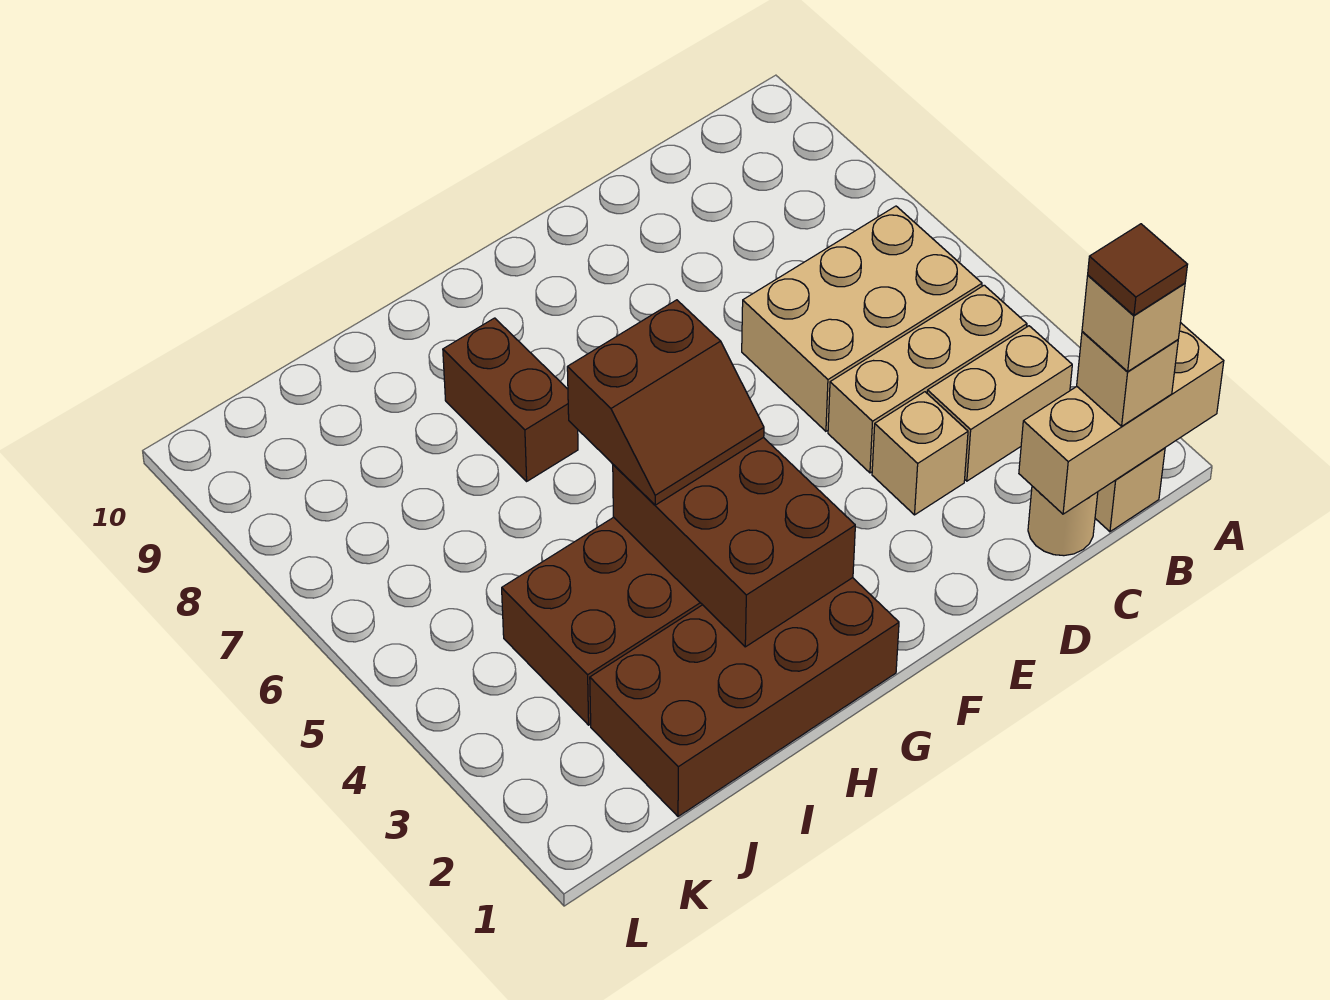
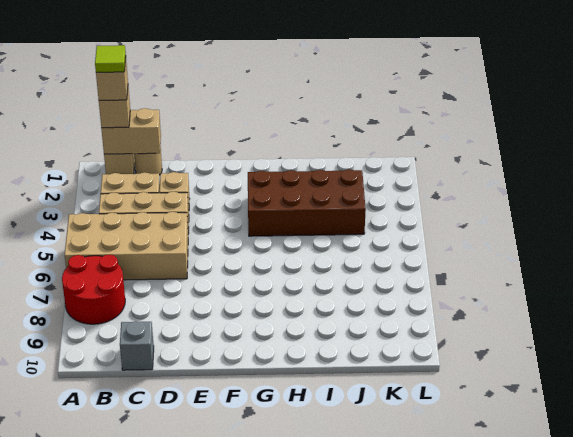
tan 1x3 brick [1019,323,1224,514] -> tan 1x2 brick [101,108,161,154]
none -> red 2x2 round brick [62,255,125,324]
brown 1x1 tile [1088,224,1188,315] -> lime 1x1 tile [95,45,126,72]
tan 2x3 brick [742,206,982,431] -> tan 2x4 brick [65,212,188,280]
none -> grey 1x1 brick [120,321,154,370]
brown 2x4 brick [590,578,899,817] -> none
brown 2x3 brick [613,437,855,647] -> none
brown 2x2 slope [567,300,764,505] -> none
brown 1x2 brick [443,318,578,481] -> none

